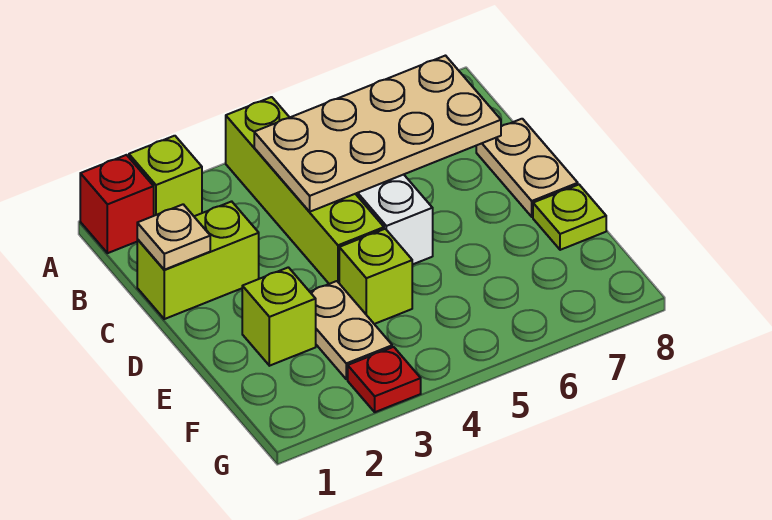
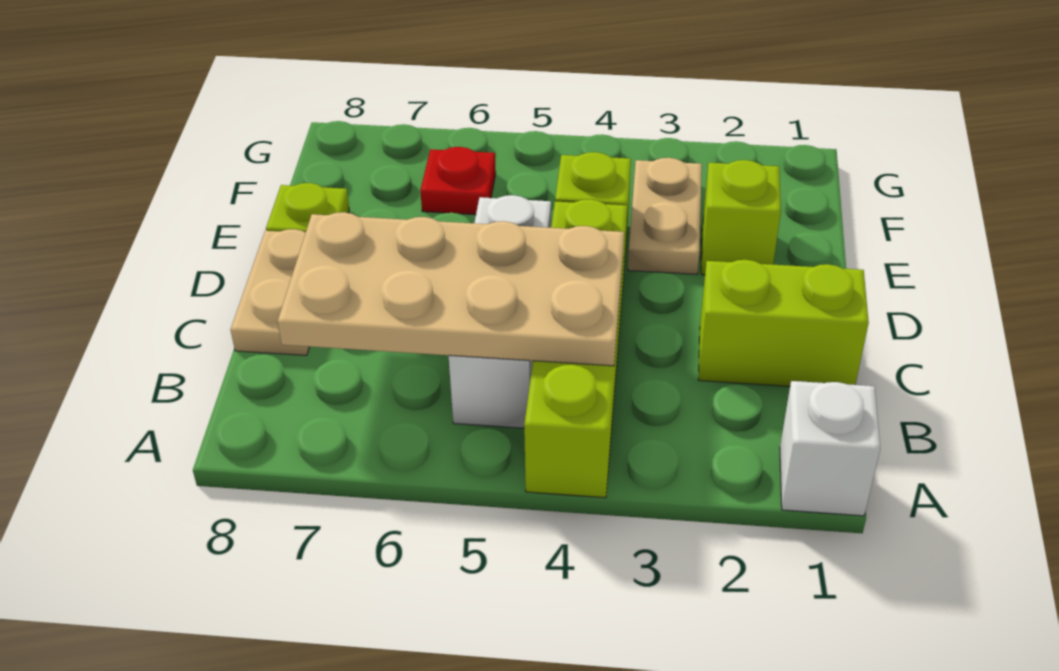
red 1x1 brick [80,155,154,253] -> white 1x1 brick [780,381,880,516]
lime 1x1 brick [129,136,202,216] -> none
tan 1x1 plate [137,204,210,270] -> none
red 1x1 plate [348,347,421,412] -> red 1x1 plate moved to [420,147,496,215]

